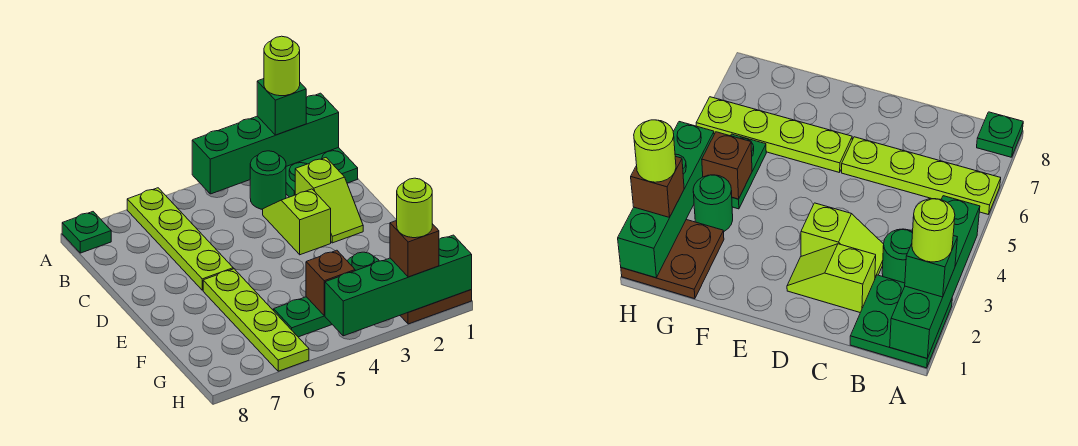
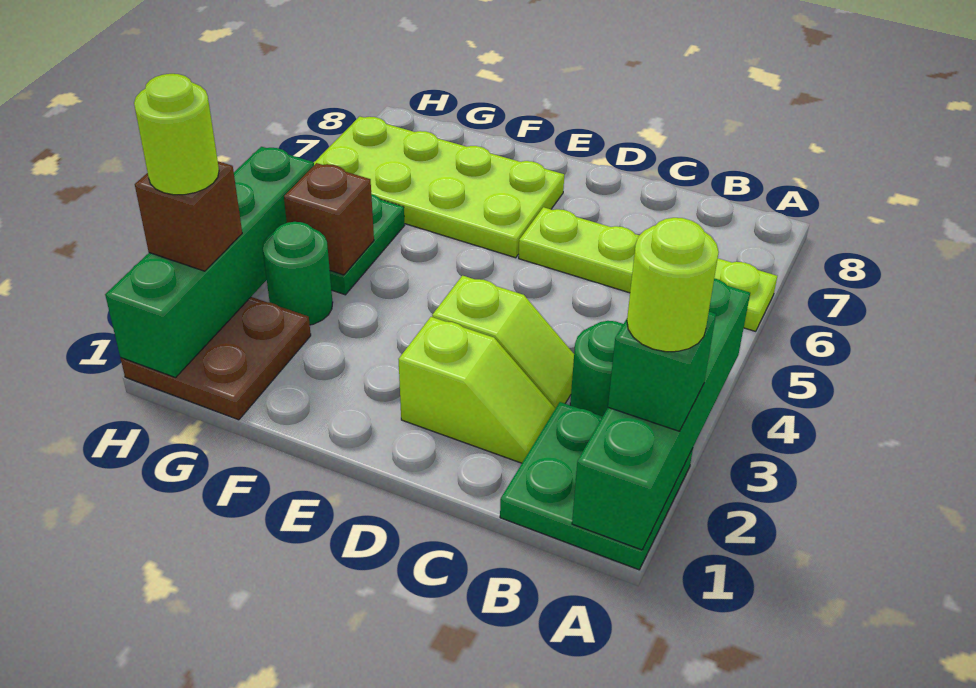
green 1x1 plate [62,212,111,253] -> none
lime 1x2 slope [295,158,363,243] -> lime 1x2 slope turned to [399,317,555,463]
lime 1x4 plate [203,269,309,371] -> lime 2x4 plate [314,116,564,258]

